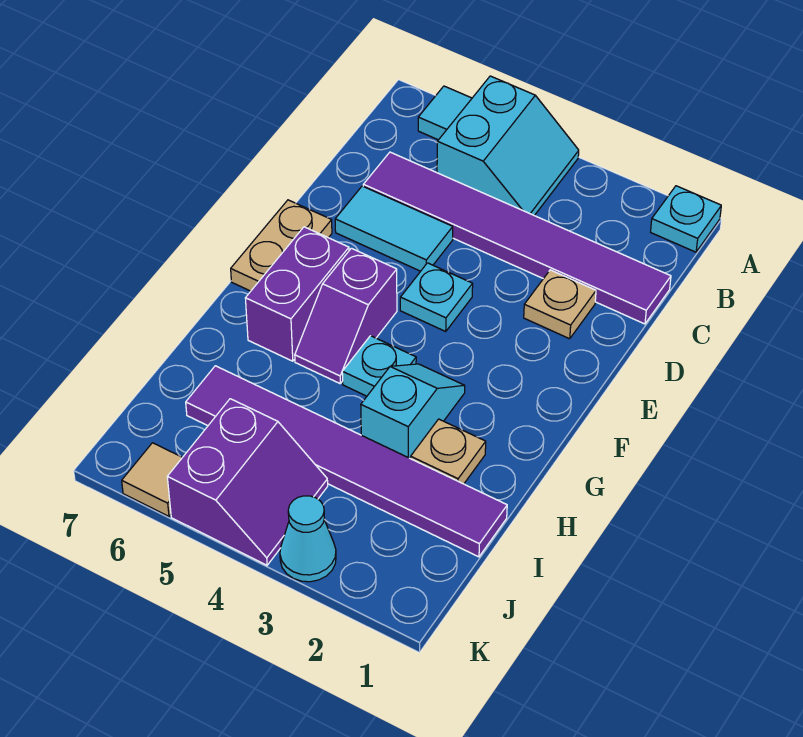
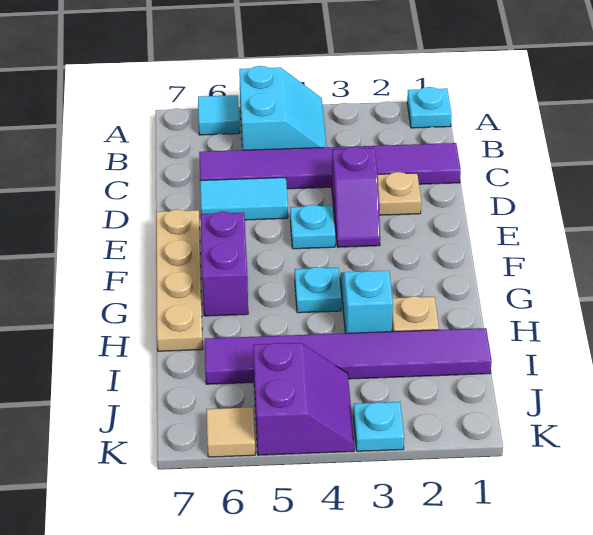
tan 1x2 plate [231,200,332,291] -> tan 1x4 plate [156,209,203,351]
purple 1x2 slope [295,248,397,383] -> purple 1x2 slope moved to [332,147,380,247]
cyan 1x1 cone [280,496,336,582] -> cyan 1x1 plate [353,402,404,451]

